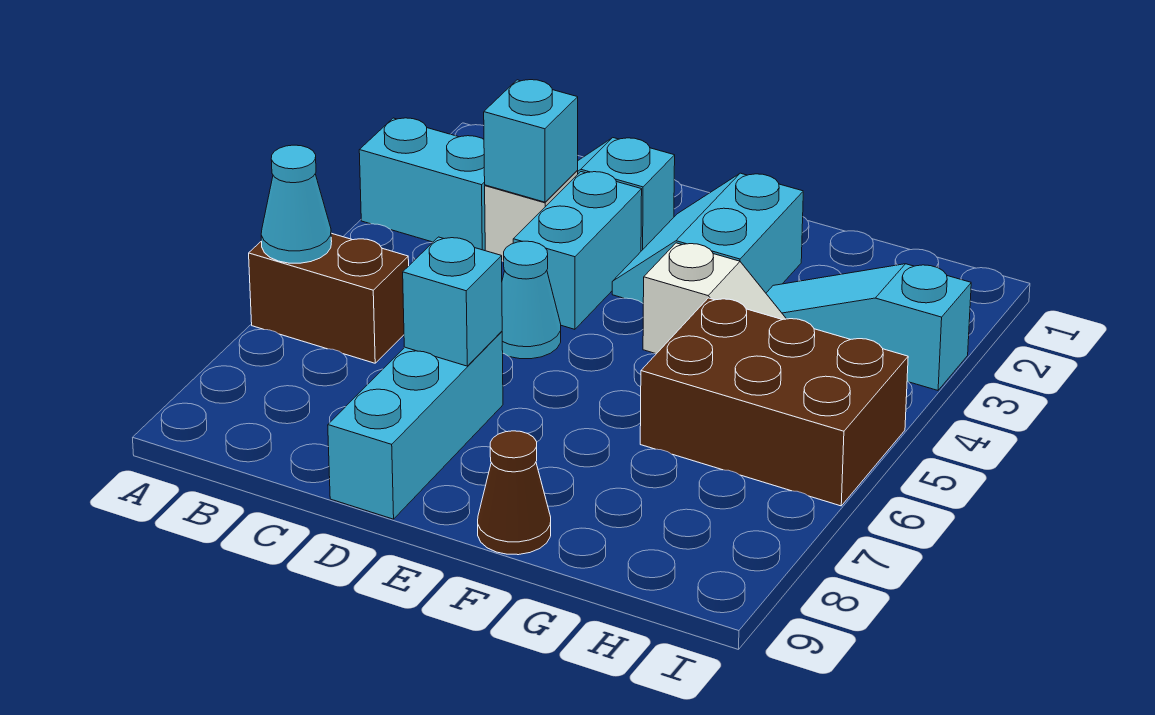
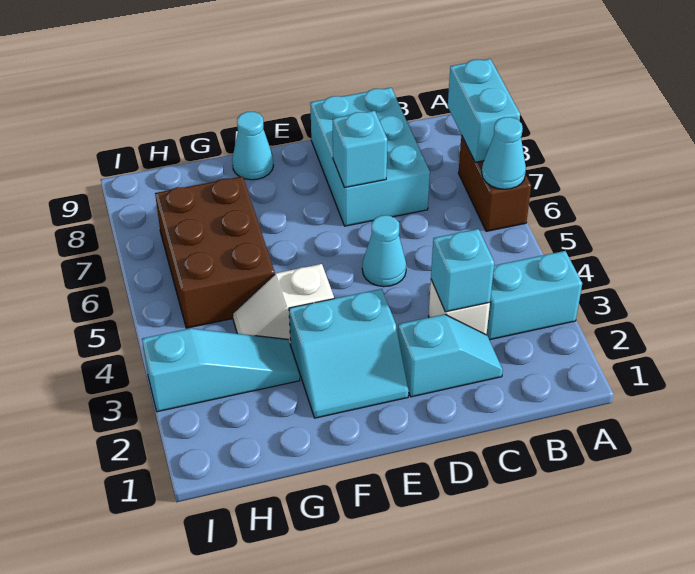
brown 1x2 brick [249,233,409,363] -> brown 1x2 brick turned to [459,135,531,231]
cyan 1x2 brick [513,172,642,329] -> cyan 1x2 brick moved to [448,59,520,162]
cyan 1x3 brick [328,331,503,519] -> cyan 2x3 brick [310,88,430,226]
cyan 2x2 slope [612,173,803,303] -> cyan 2x2 slope turned to [289,289,409,418]
brown 1x1 cone [478,431,551,555] -> cyan 1x1 cone [232,112,273,180]
brown 2x3 brick [640,298,908,506] -> brown 2x3 brick turned to [155,176,275,328]

